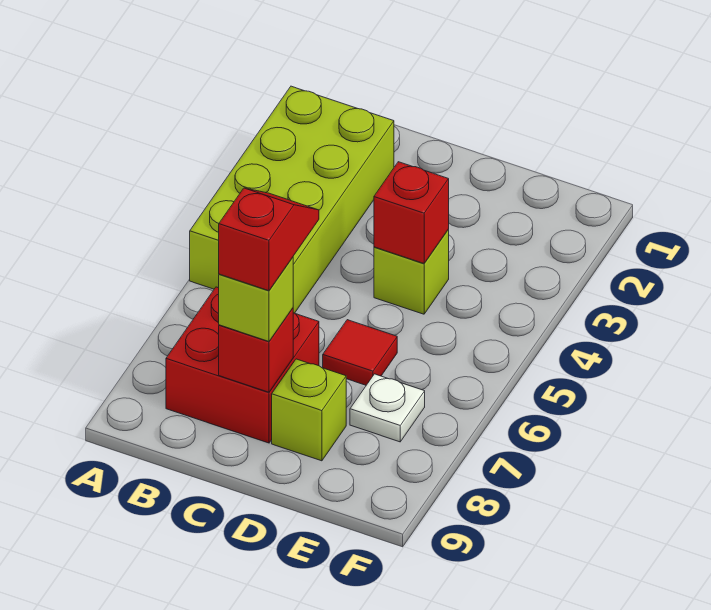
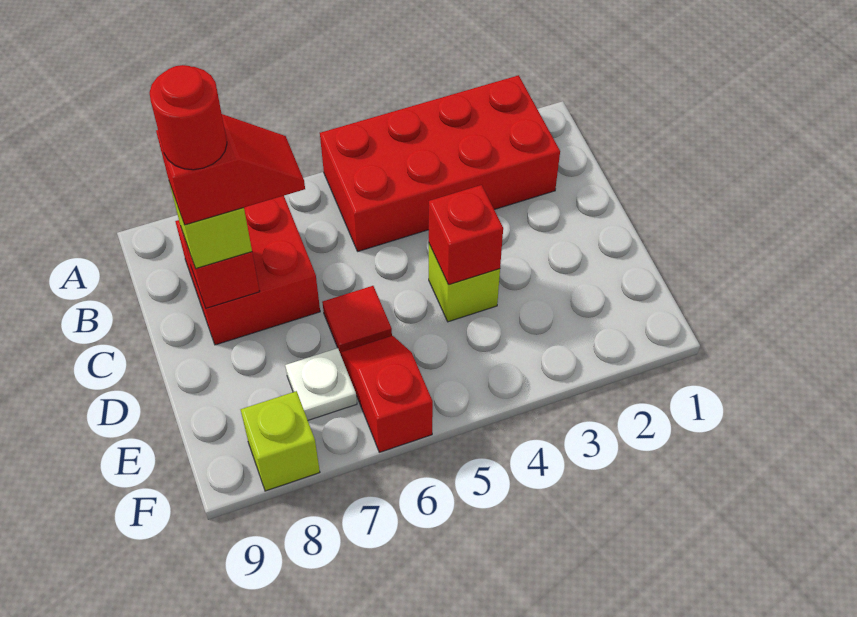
lime 2x4 brick [190,86,394,313] -> red 2x4 brick [320,75,560,251]
none -> red 1x1 round brick [150,65,227,170]
lime 1x1 brick [272,359,346,461] -> lime 1x1 brick moved to [241,391,320,491]
none -> red 1x2 slope [341,336,433,452]

